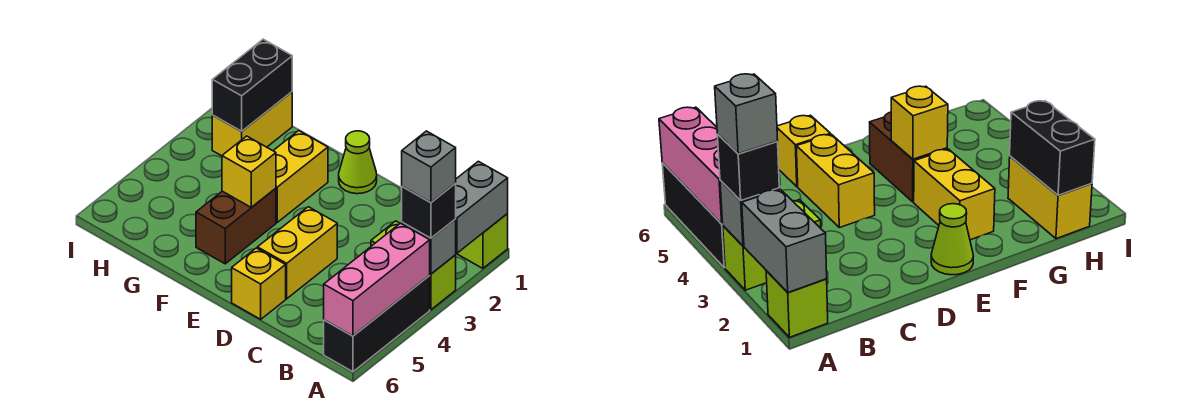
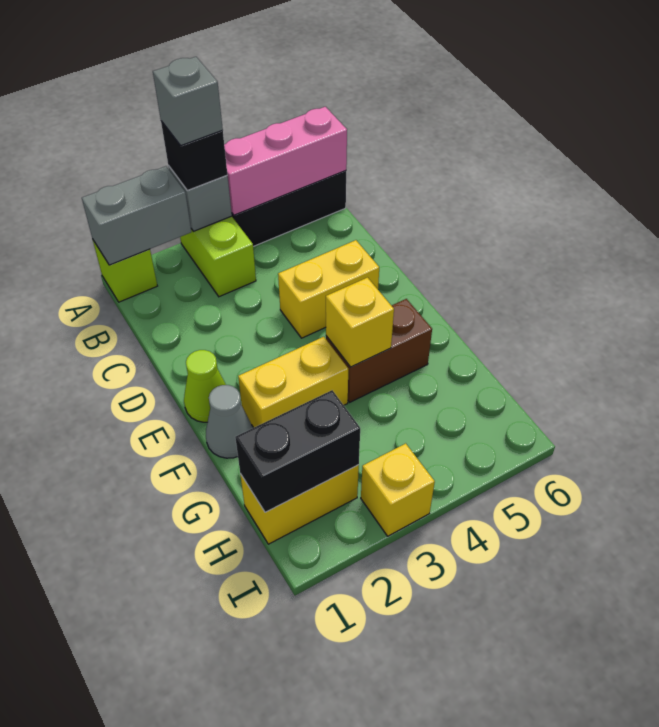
yellow 1x1 brick [232,248,286,319] -> yellow 1x1 brick moved to [361,443,435,536]
none -> grey 1x1 cone [206,385,253,458]

